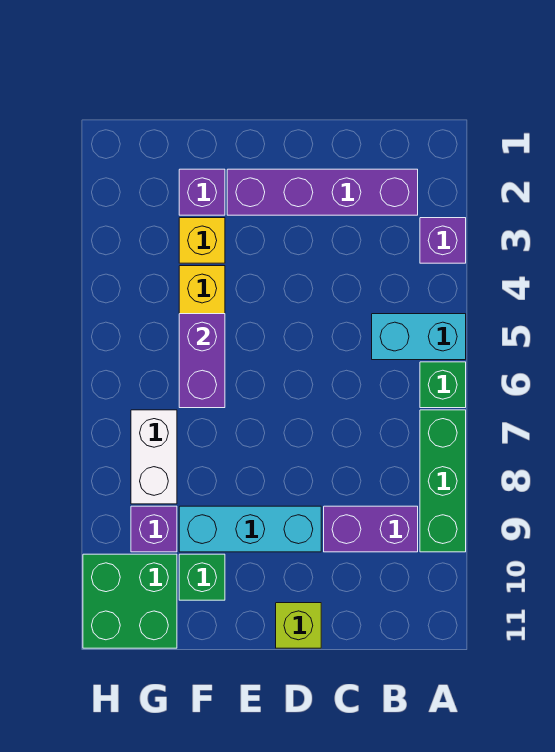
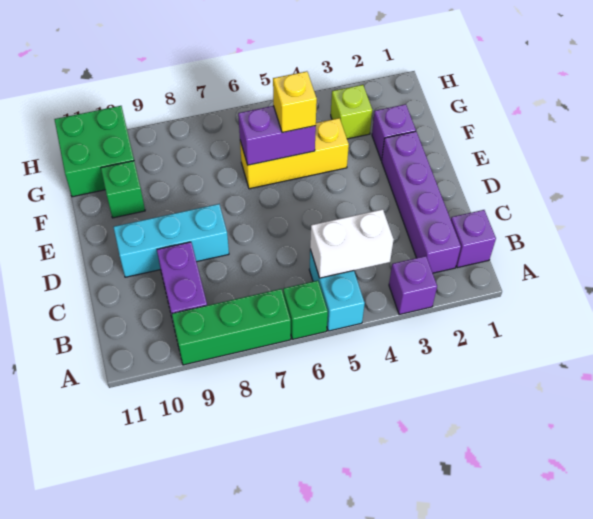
cyan 1x3 brick [179,506,321,552] -> cyan 1x3 brick turned to [113,204,229,277]
lime 1x1 brick [276,603,321,648] -> lime 1x1 brick moved to [331,85,372,139]
yellow 1x1 brick [179,218,225,263] -> yellow 1x1 brick moved to [273,71,317,133]
white 1x2 brick [131,410,177,504] -> white 1x2 brick moved to [310,209,394,278]
purple 1x1 brick [131,506,177,552] -> purple 1x1 brick moved to [451,210,496,268]

